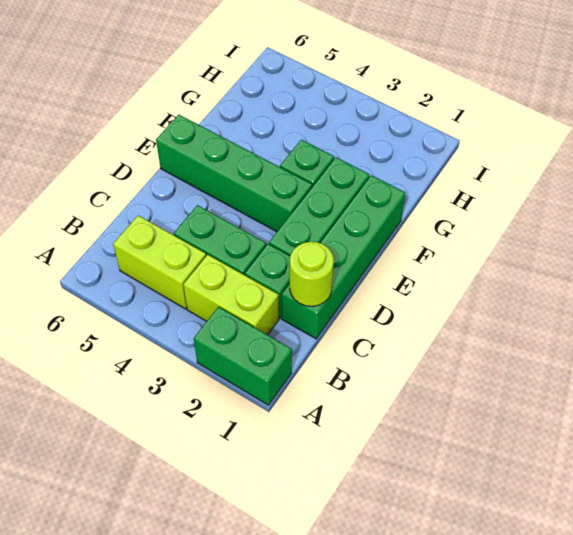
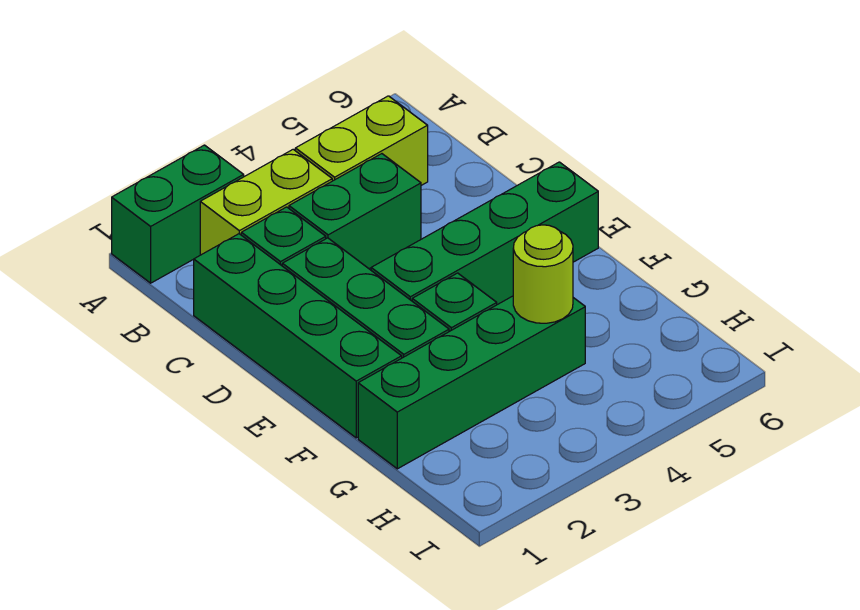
lime 1x1 round brick [290,242,334,306] -> lime 1x1 round brick moved to [513,225,573,323]
none -> green 1x4 brick [358,296,585,469]

